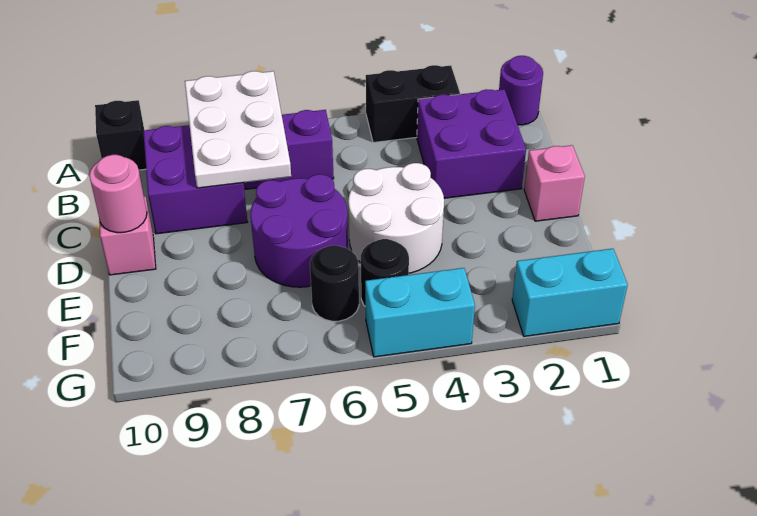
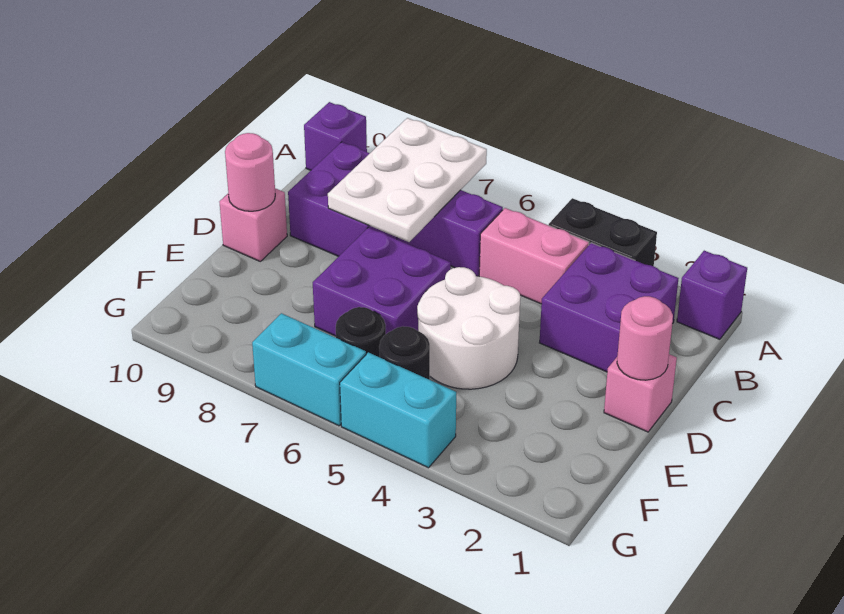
purple 1x1 round brick [499,56,543,125] -> purple 1x1 brick [677,251,747,339]
black 1x1 brick [95,100,146,170] -> purple 1x1 brick [304,102,367,170]
none -> pink 1x2 brick [479,208,589,304]
none -> pink 1x1 round brick [617,296,673,380]
purple 2x2 round brick [251,174,348,287] -> purple 2x2 brick [313,228,451,336]
cyan 1x2 brick [512,249,628,336] -> cyan 1x2 brick moved to [252,313,366,426]

